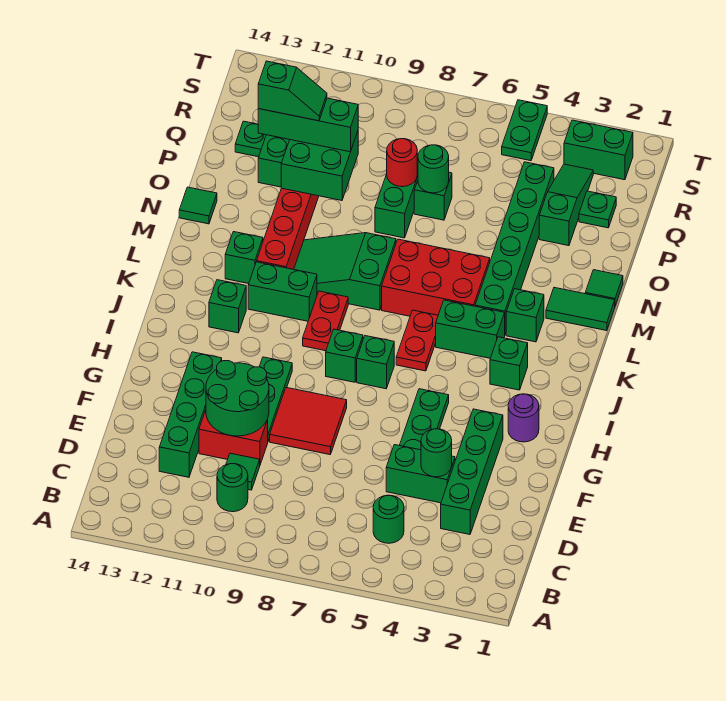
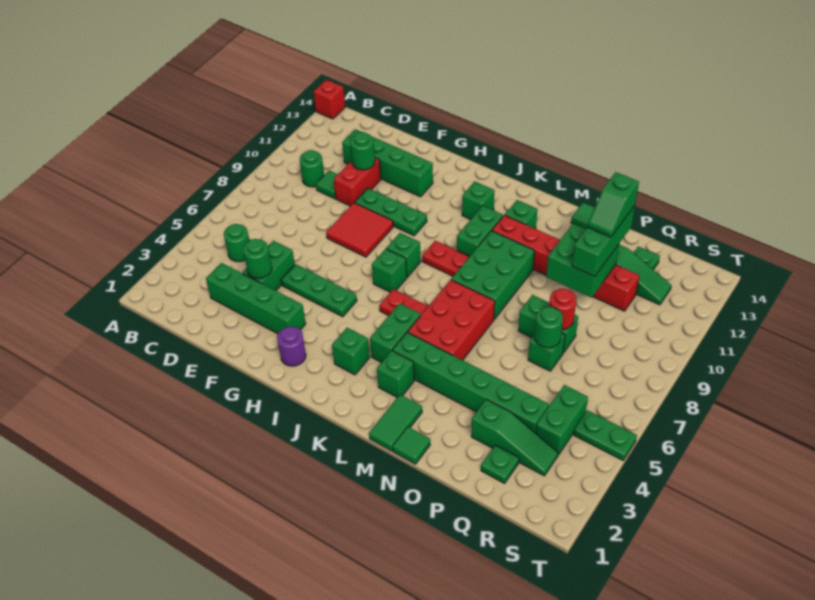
none -> red 1x1 brick [314,80,345,119]
green 2x2 round brick [206,361,269,436] -> green 1x1 round brick [350,132,375,170]
green 2x3 slope [294,233,396,310] -> green 2x3 brick [451,231,534,319]
green 1x2 brick [564,120,633,180] -> green 1x2 brick moved to [536,385,588,455]

